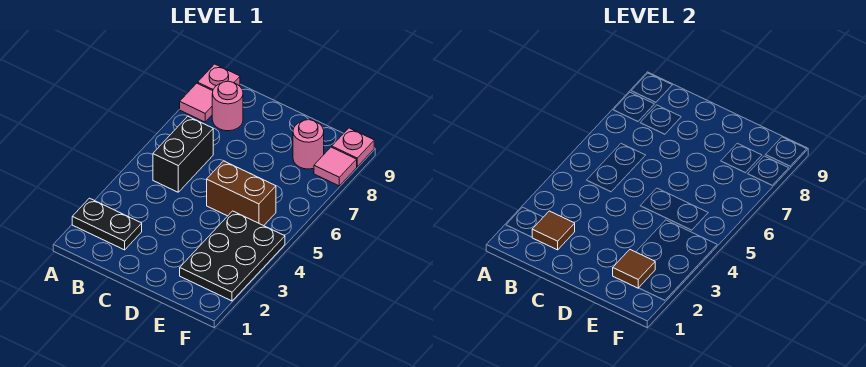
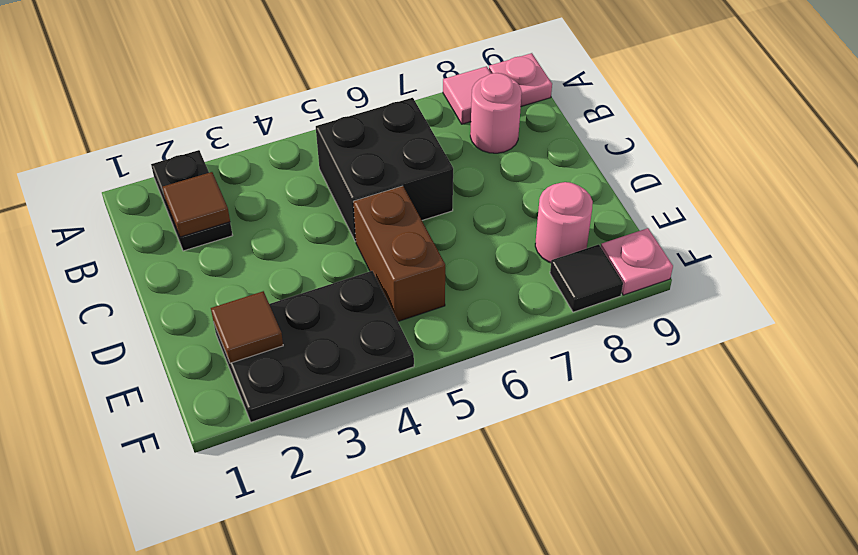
black 1x2 brick [153,116,213,192] -> black 2x2 brick [316,98,453,241]
pink 1x1 tile [314,147,357,186] -> black 1x1 tile [550,244,623,312]

